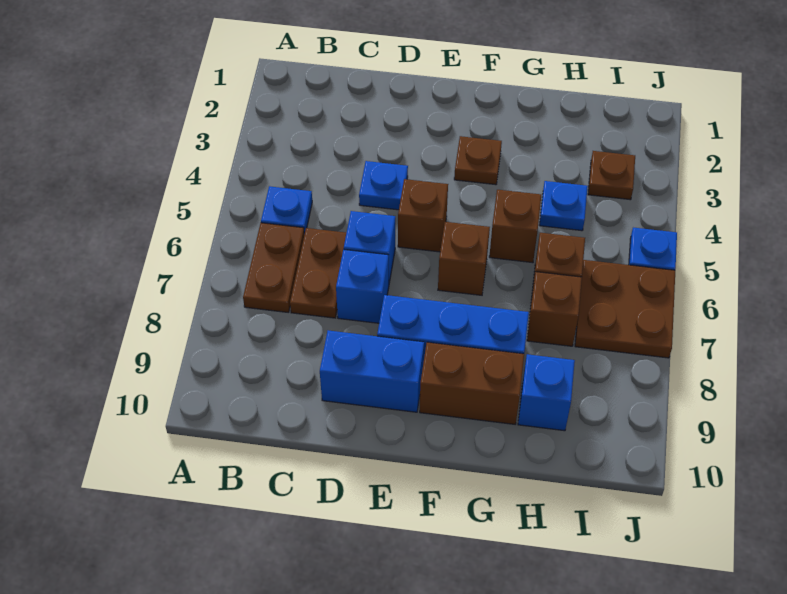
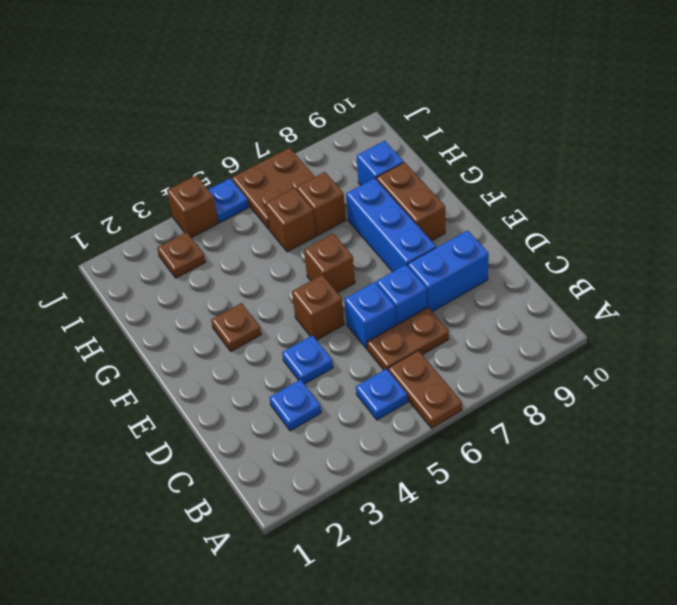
brown 1x2 plate [243,223,304,313] -> brown 1x2 plate turned to [388,351,462,428]
blue 1x2 brick [320,330,424,412] -> blue 1x2 brick turned to [408,230,489,312]
brown 1x1 brick [489,190,541,263] -> brown 1x1 brick moved to [167,175,218,238]
blue 1x1 plate [540,181,588,231] -> blue 1x1 plate moved to [269,380,321,431]

